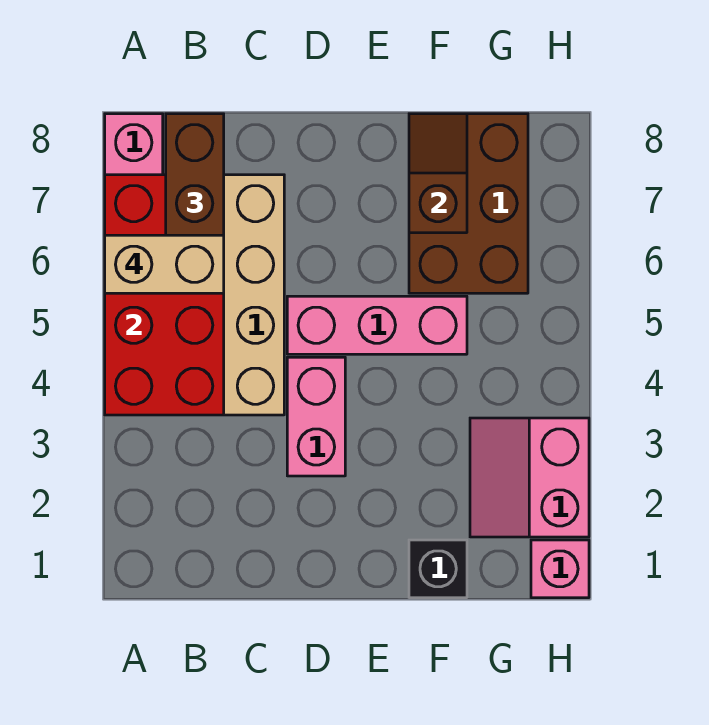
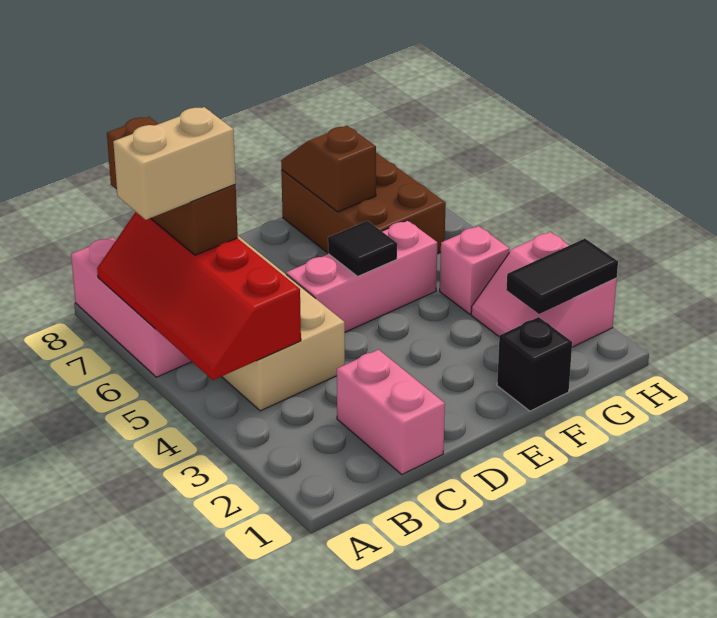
red 2x4 brick [105,175,224,415] -> red 2x4 slope [97,212,301,380]
pink 1x2 brick [287,357,345,476] -> pink 1x2 brick moved to [337,350,445,474]
none -> black 1x1 tile [328,221,397,276]
none -> black 1x2 tile [506,239,618,314]
pink 1x1 brick [531,540,589,598] -> pink 1x1 brick moved to [440,226,510,314]

